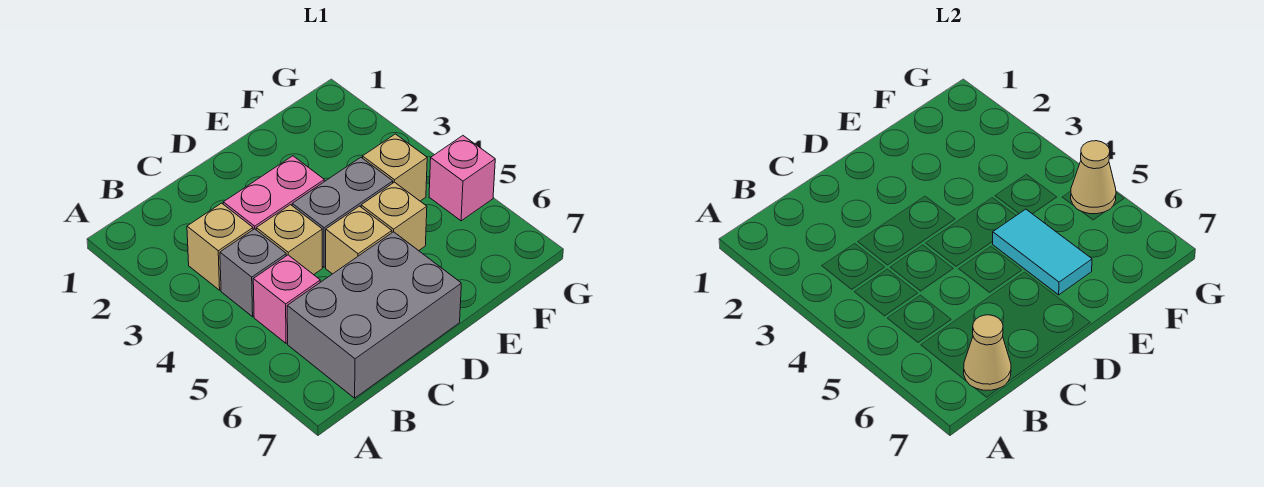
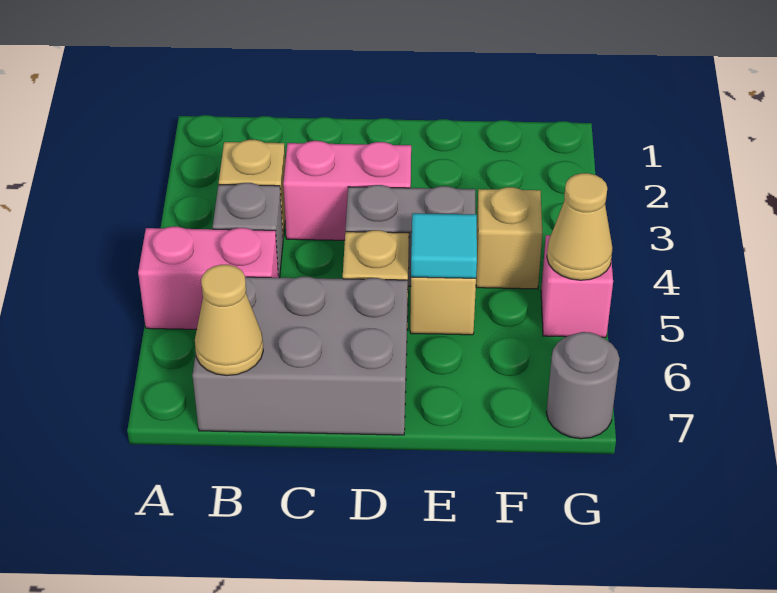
pink 1x1 brick [253,255,320,343] -> pink 1x2 brick [138,227,278,329]
tan 1x1 brick [256,205,322,275] -> none
cyan 1x2 tile [992,209,1092,295] -> cyan 1x1 tile [411,213,477,278]
none -> grey 1x1 round brick [546,332,620,439]

